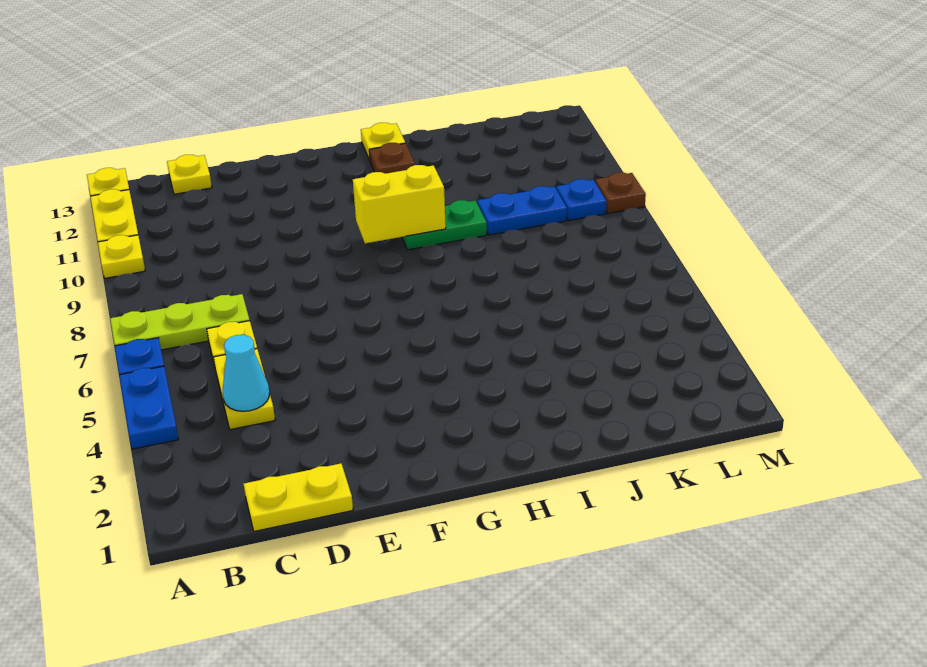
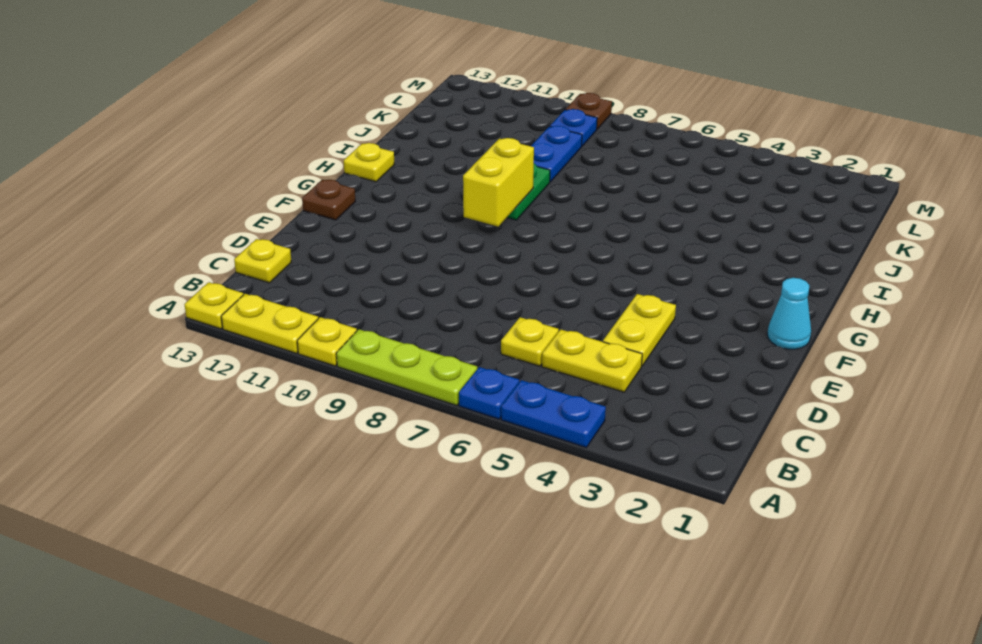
lime 1x3 plate [110,294,250,350] -> lime 1x3 plate turned to [336,329,477,405]
yellow 1x2 plate [244,464,353,531] -> yellow 1x2 plate moved to [603,294,676,366]
cyan 1x1 cone [223,335,269,411] -> cyan 1x1 cone moved to [767,278,811,349]
brown 1x1 plate [369,143,415,174] -> brown 1x1 plate moved to [302,180,356,220]

